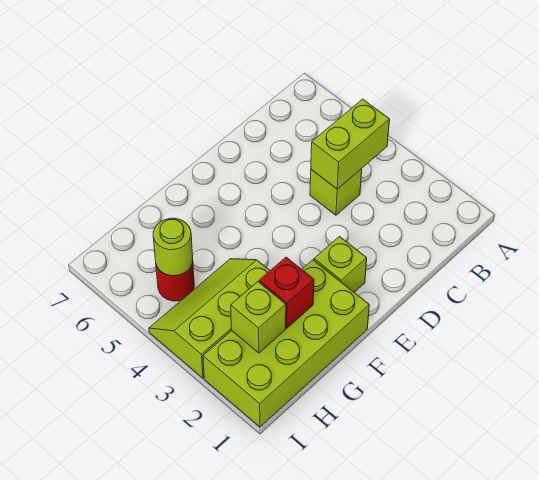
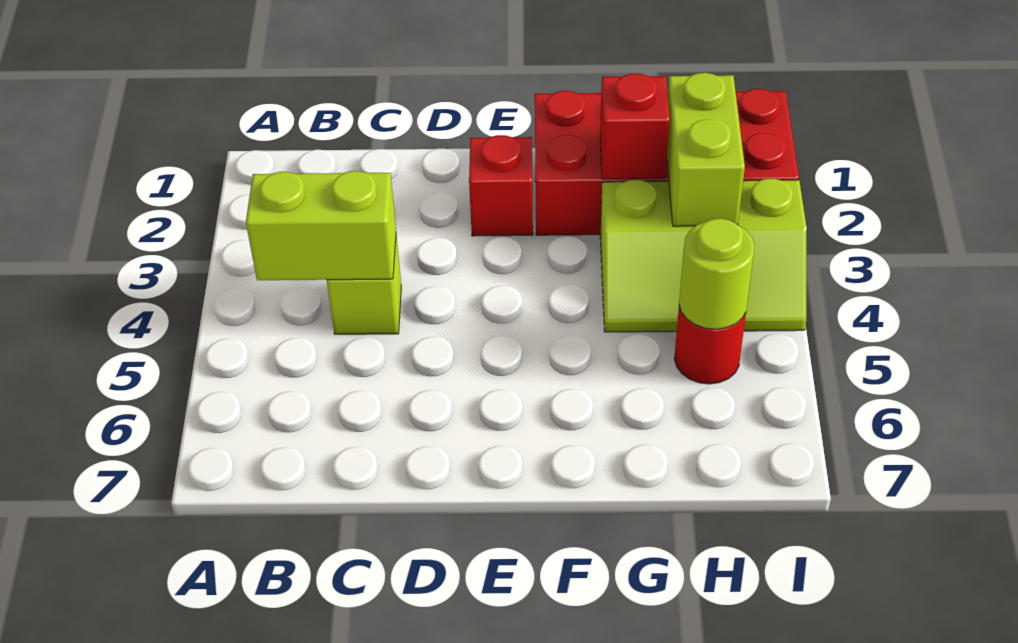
lime 1x1 brick [314,237,367,292] -> red 1x1 brick [469,135,533,236]
lime 2x4 brick [203,260,369,427] -> red 2x4 brick [535,89,799,235]
lime 1x1 brick [231,282,286,353] -> lime 1x2 brick [667,73,745,226]

